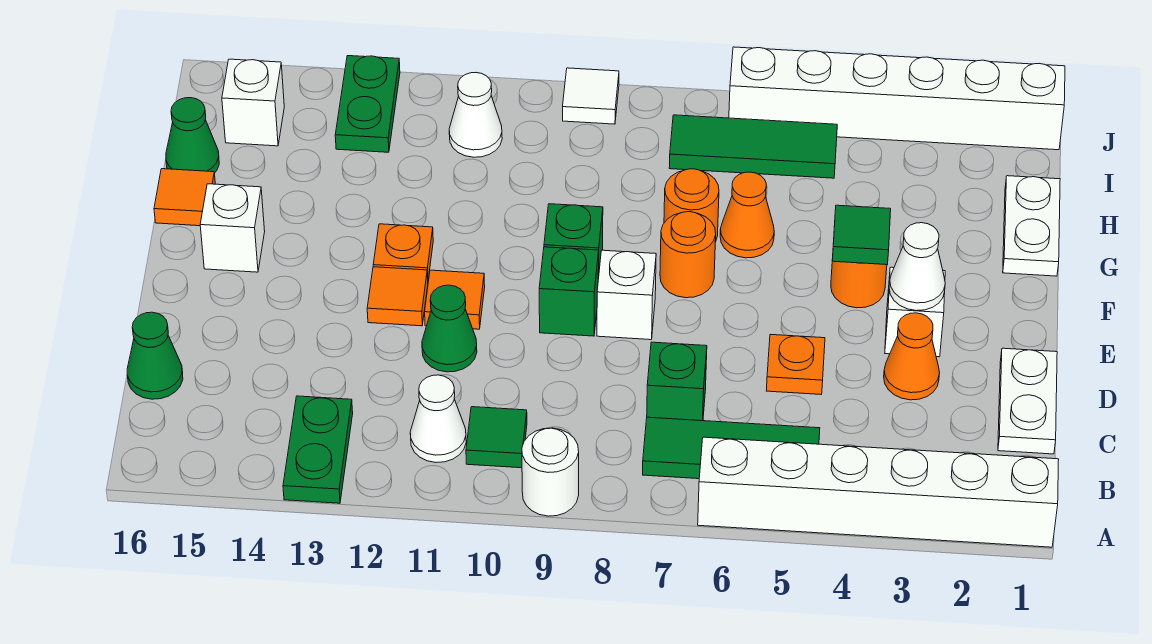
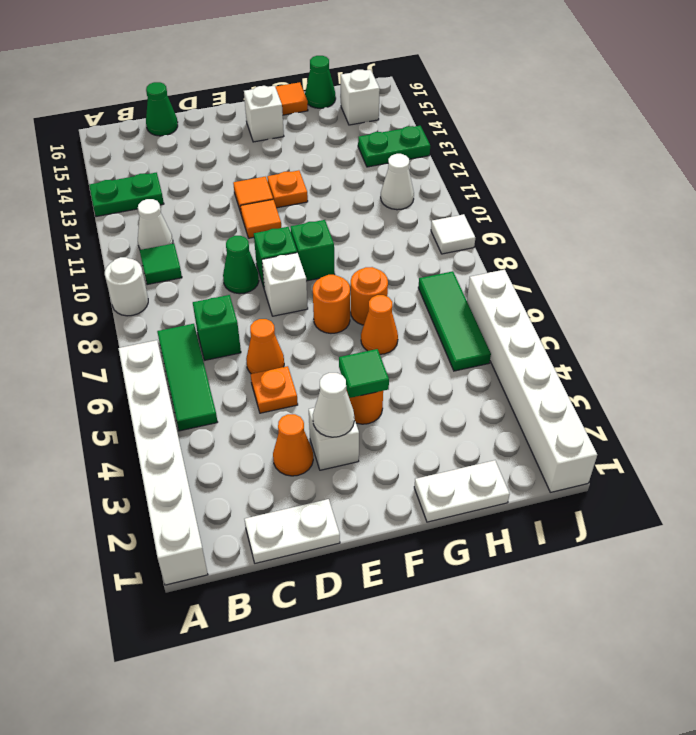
none -> orange 1x1 cone [246,319,284,374]
green 1x1 cone [422,285,477,372] -> green 1x1 cone moved to [223,236,259,294]

